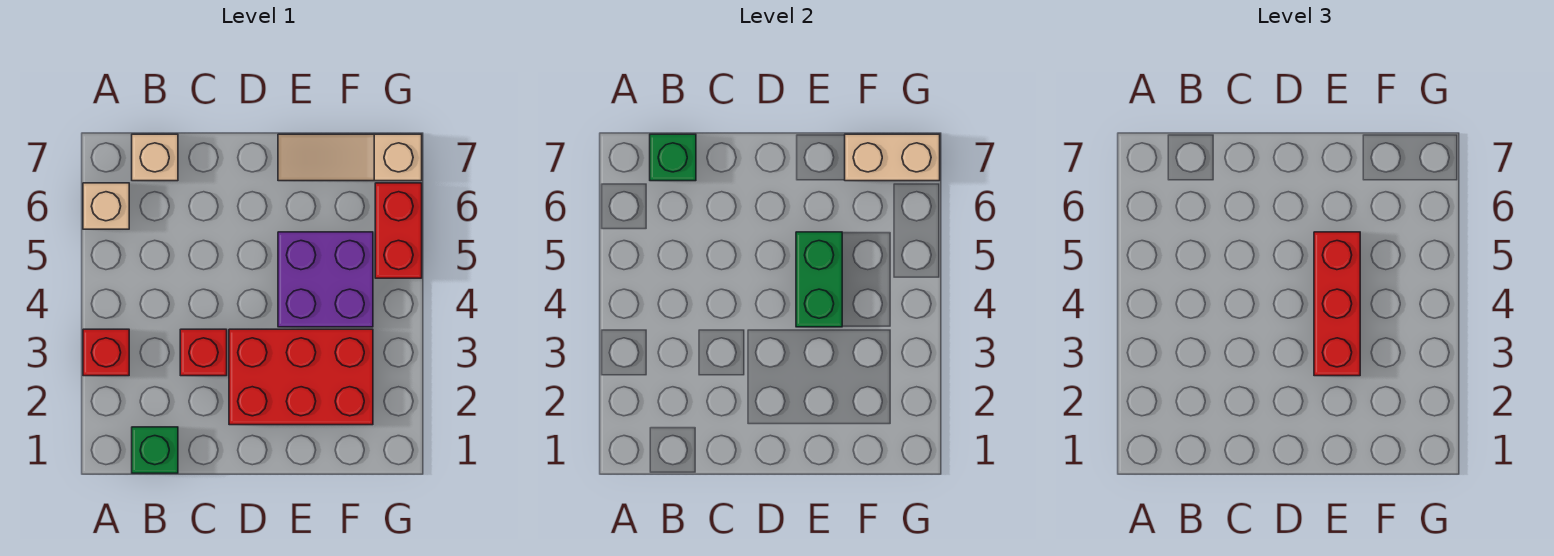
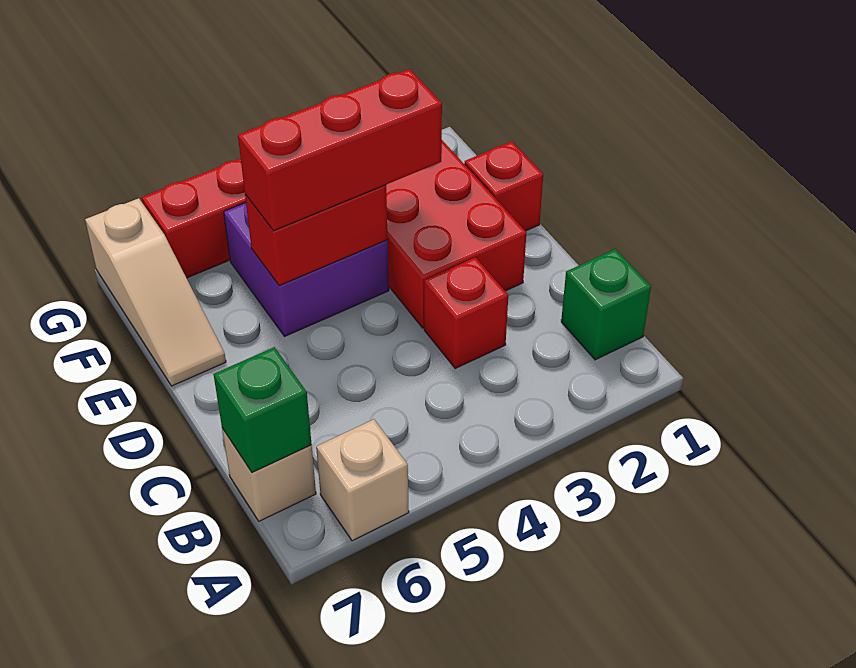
red 1x1 brick [83,329,129,376] -> red 1x1 brick moved to [464,142,543,231]
green 1x2 brick [796,232,842,327] -> red 1x2 brick [245,185,388,286]
tan 1x2 brick [845,134,940,181] -> none

